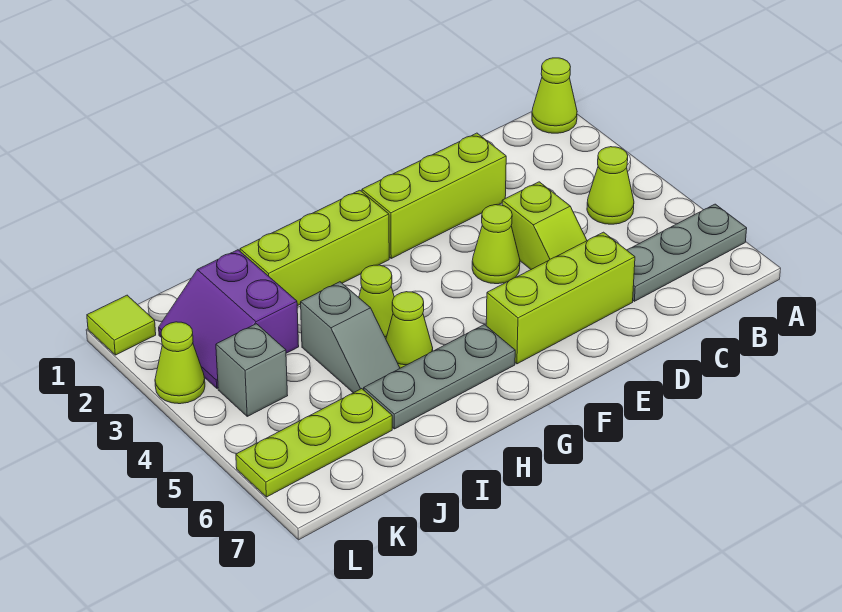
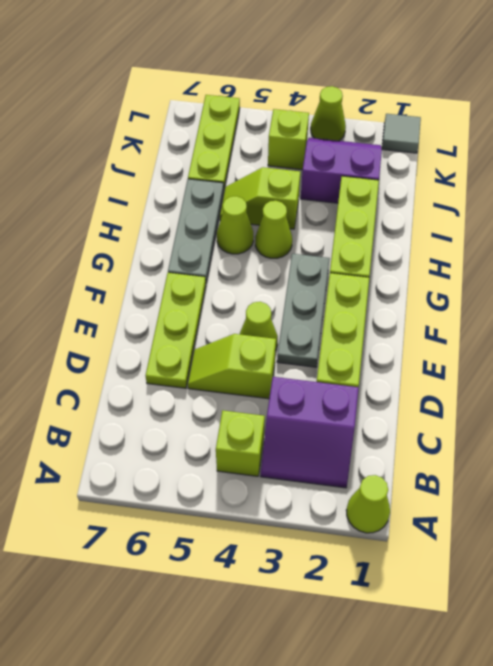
grey 1x3 plate [627,204,747,301] -> grey 1x3 plate moved to [277,254,330,367]
none -> purple 2x2 slope [261,377,359,488]
lime 1x1 cone [587,147,634,224] -> lime 1x1 brick [216,410,265,476]
lime 1x3 brick [486,232,635,364] -> lime 1x3 plate [146,273,206,388]
grey 1x2 slope [301,282,400,393] -> lime 1x2 slope [220,167,300,229]
grey 1x1 brick [216,324,288,416] -> lime 1x1 brick [268,109,309,170]
lime 1x1 tile [87,295,156,355] -> grey 1x1 tile [382,114,421,153]

